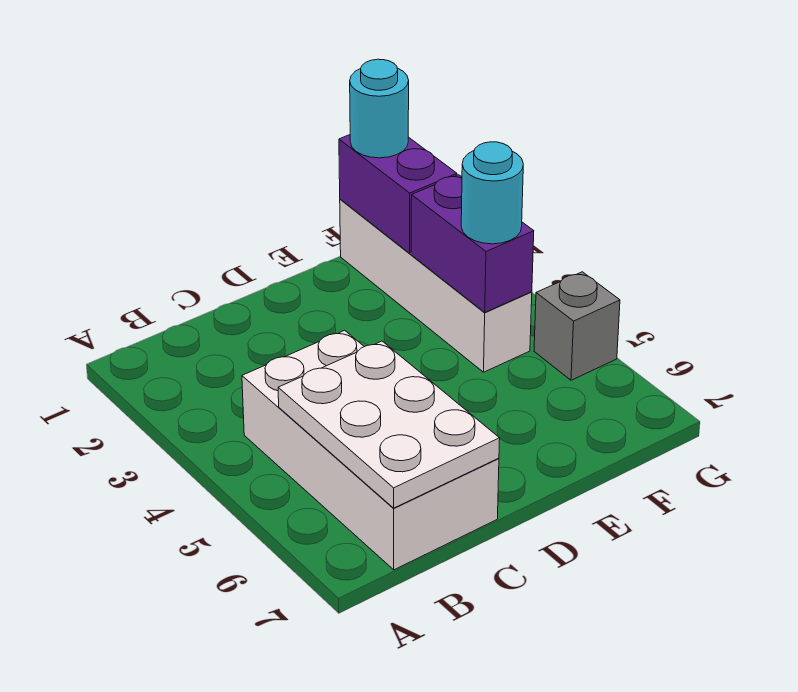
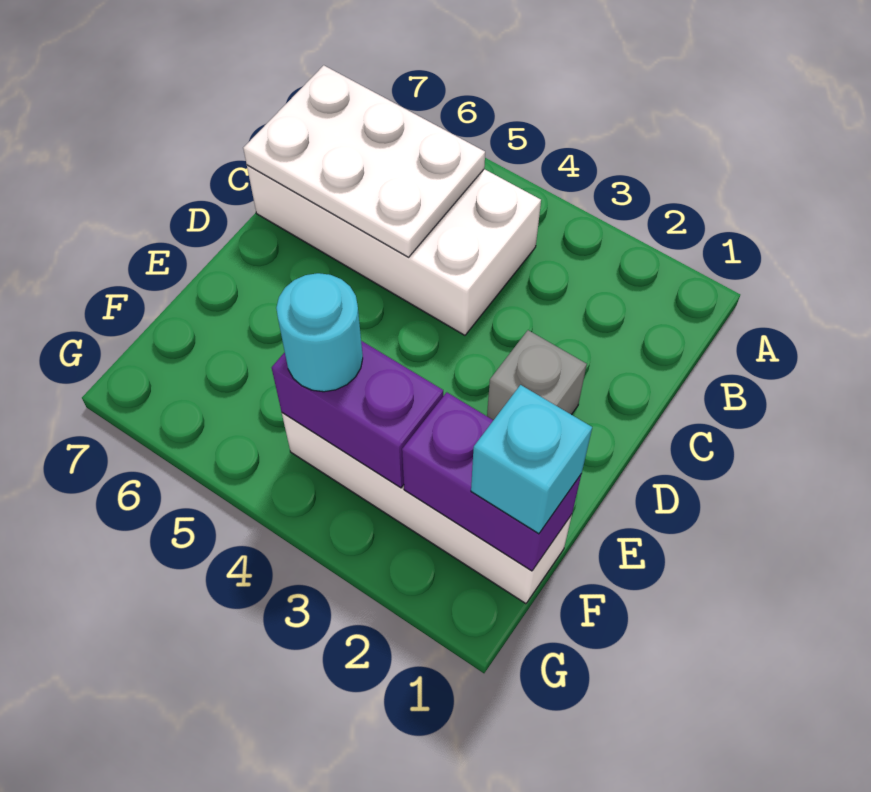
cyan 1x1 round brick [350,59,409,158] -> cyan 1x1 brick [471,385,592,534]
grey 1x1 brick [534,272,620,380] -> grey 1x1 brick moved to [487,330,587,420]

